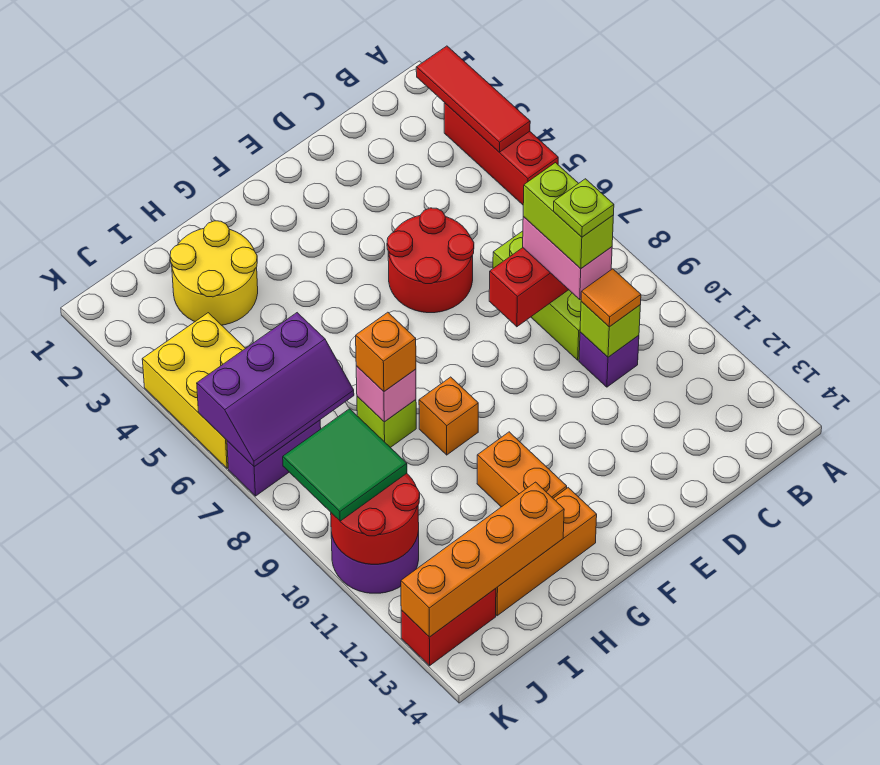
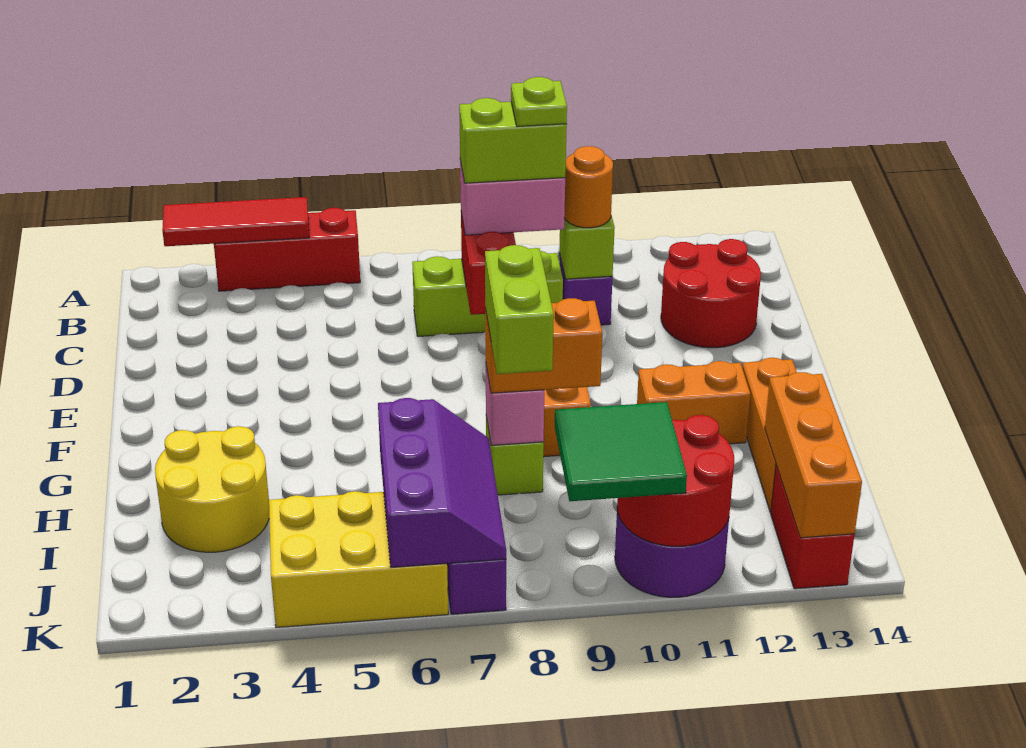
orange 1x1 tile [581,269,641,327] -> orange 1x1 round brick [564,146,613,228]
red 2x2 round brick [387,208,474,313] -> red 2x2 round brick moved to [661,239,761,348]
orange 1x1 brick [356,312,416,391] -> orange 1x2 brick [485,298,602,393]
none -> lime 1x2 brick [485,245,554,374]
orange 1x4 brick [401,482,564,637] -> orange 1x3 brick [765,372,862,538]

